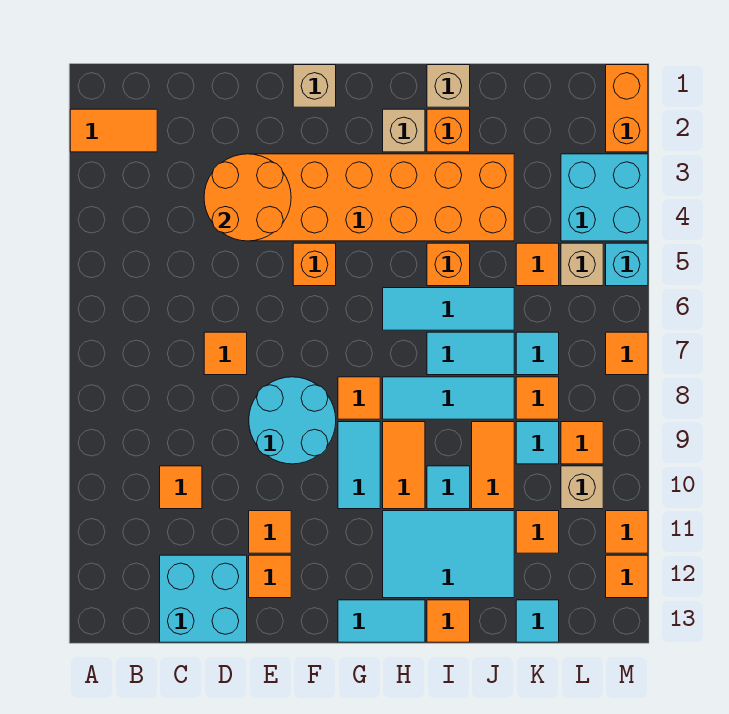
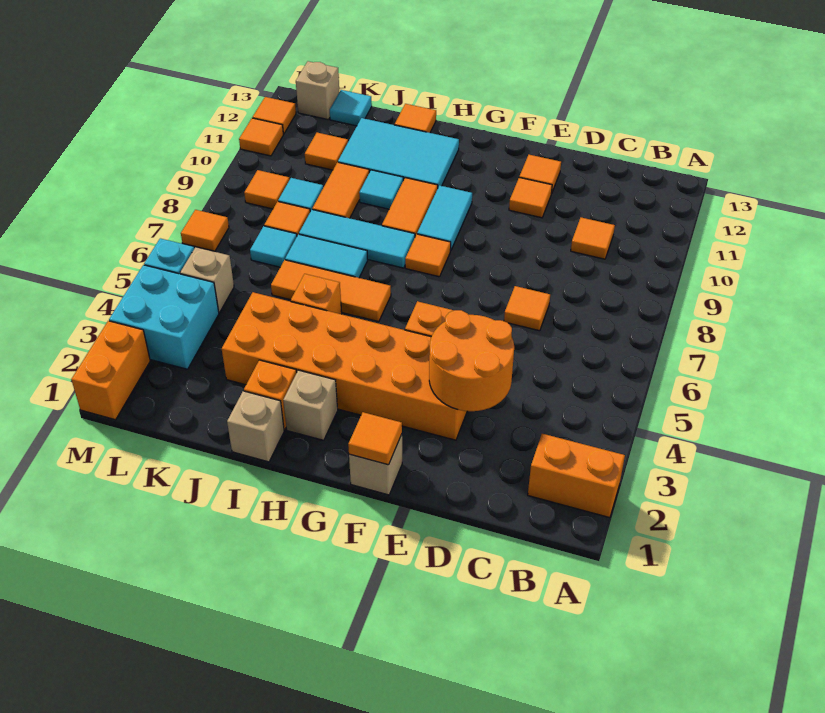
orange 1x2 tile [70,109,157,152] -> orange 1x2 brick [528,434,625,518]
cyan 2x2 brick [160,555,247,642] -> none
cyan 2x2 round brick [249,377,336,464] -> none
cyan 1x2 tile [338,600,425,642] -> none
cyan 1x3 tile [383,288,514,330] -> orange 1x3 tile [271,260,391,322]
orange 1x1 tile [516,243,559,286] -> orange 1x1 tile moved to [348,412,402,465]
tan 1x1 brick [561,466,603,509] -> tan 1x1 brick moved to [296,61,339,120]

